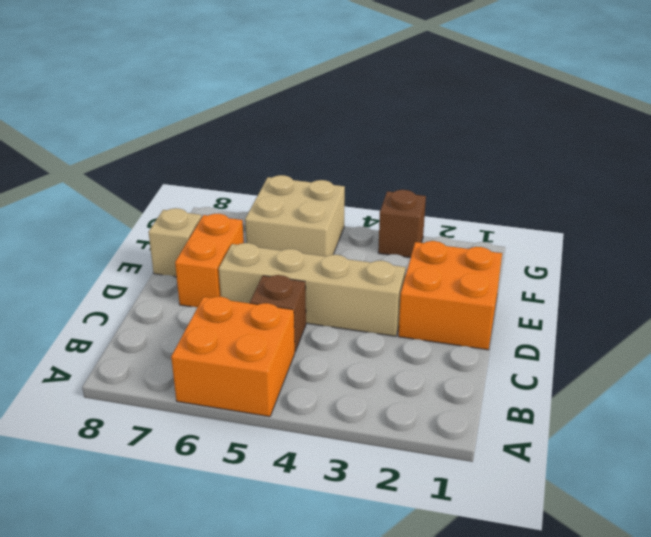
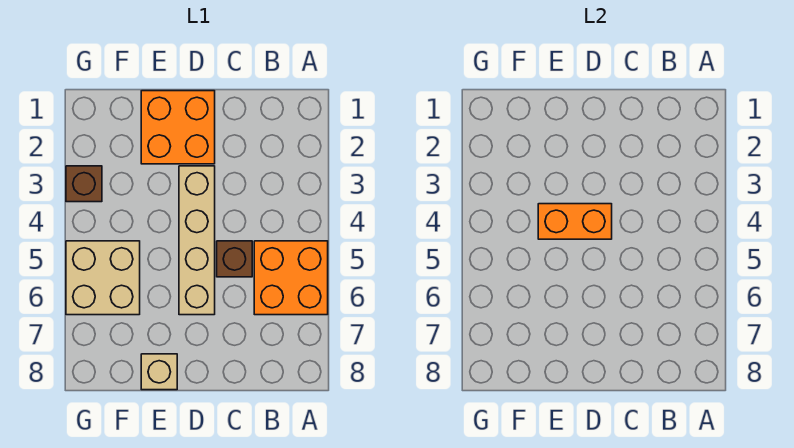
orange 1x2 brick [175,214,244,307] -> orange 1x2 brick moved to [538,204,612,239]

